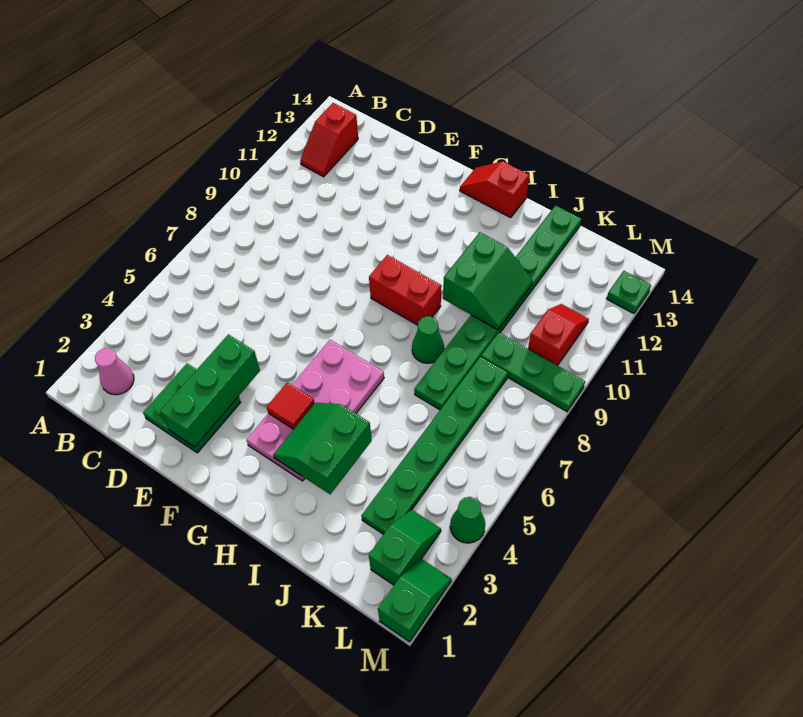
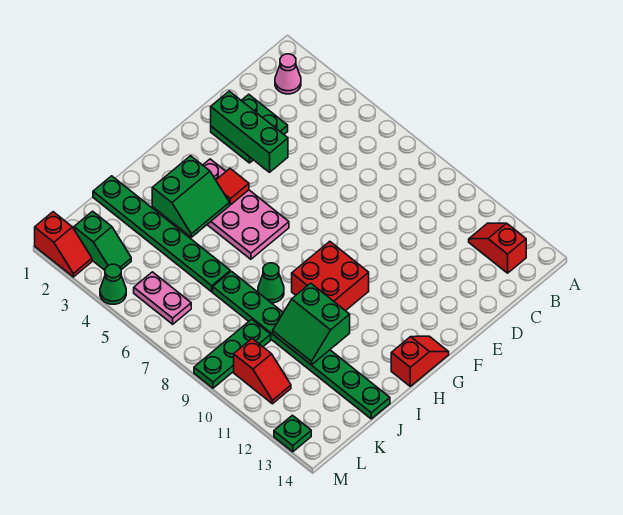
red 1x2 brick [369,255,441,325] -> red 2x2 brick [292,241,369,311]
green 2x2 slope [273,403,372,494] -> green 2x2 slope turned to [152,156,230,237]
green 1x6 plate [361,357,508,534] -> green 1x6 plate moved to [93,176,230,292]
none -> pink 1x2 plate [134,272,191,324]
green 1x2 slope [378,559,452,642] -> red 1x2 slope [35,212,92,277]

